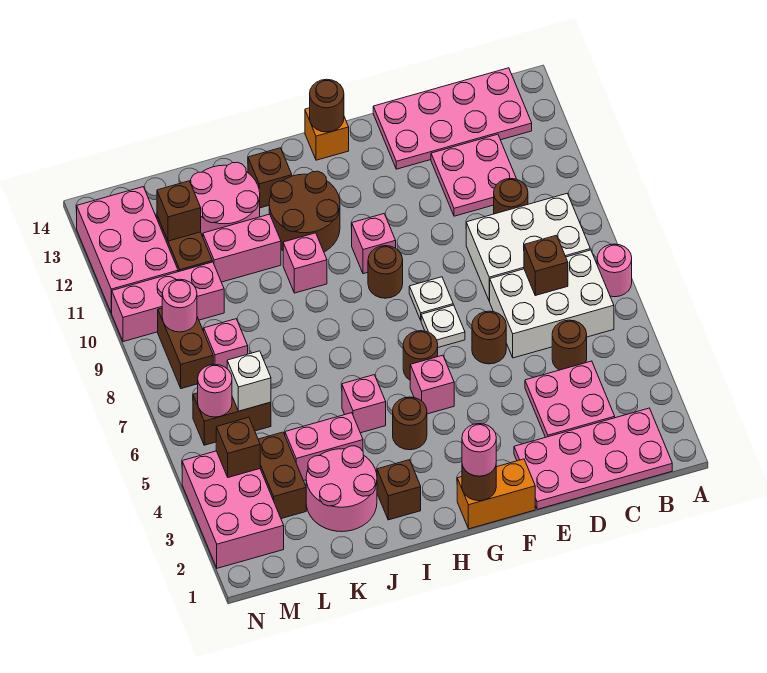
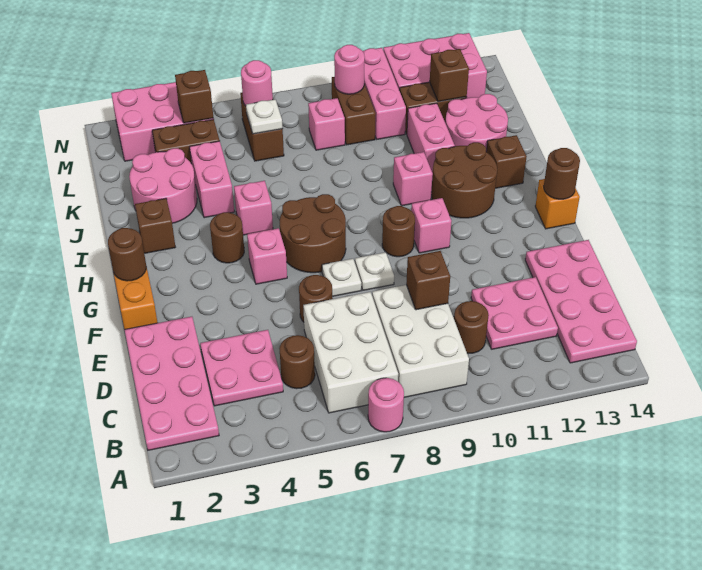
brown 1x1 brick [524,235,568,295] -> brown 1x1 brick moved to [406,251,450,310]
pink 1x1 round brick [462,424,496,476] -> none
brown 1x1 round brick [403,331,438,380] -> brown 2x2 round brick [280,194,346,273]
white 1x1 brick [227,351,271,411] -> white 1x1 plate [246,99,283,134]
brown 1x2 brick [158,308,213,389] -> brown 1x2 brick turned to [332,77,376,145]

